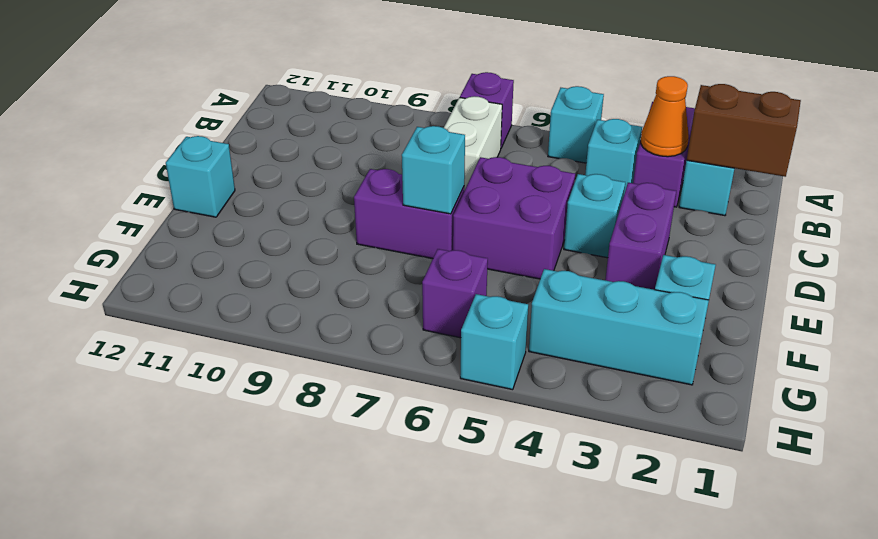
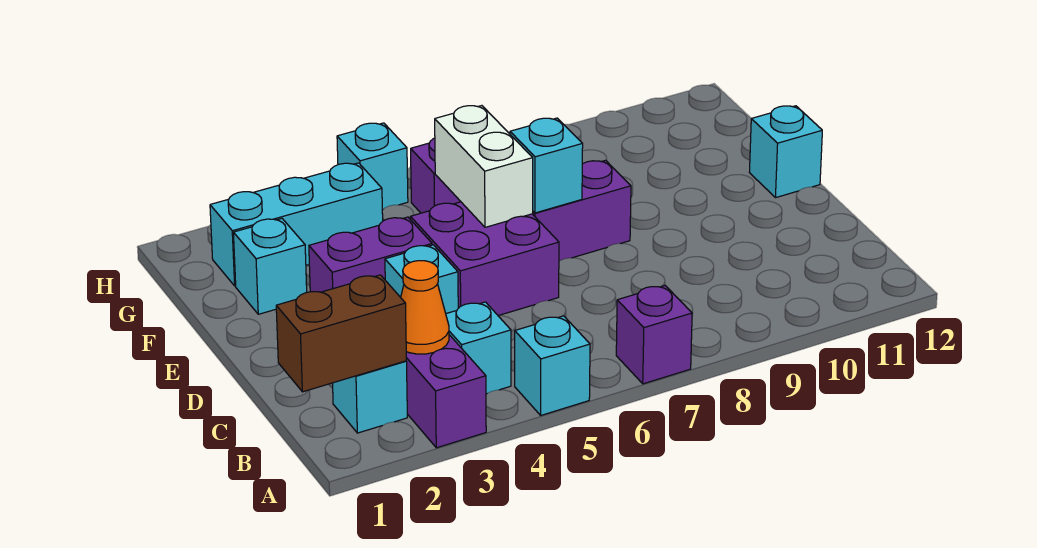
white 1x2 brick [444,96,502,191] -> white 1x2 brick moved to [435,106,533,227]
purple 1x2 brick [605,183,676,290] -> purple 1x2 brick turned to [309,217,432,292]

